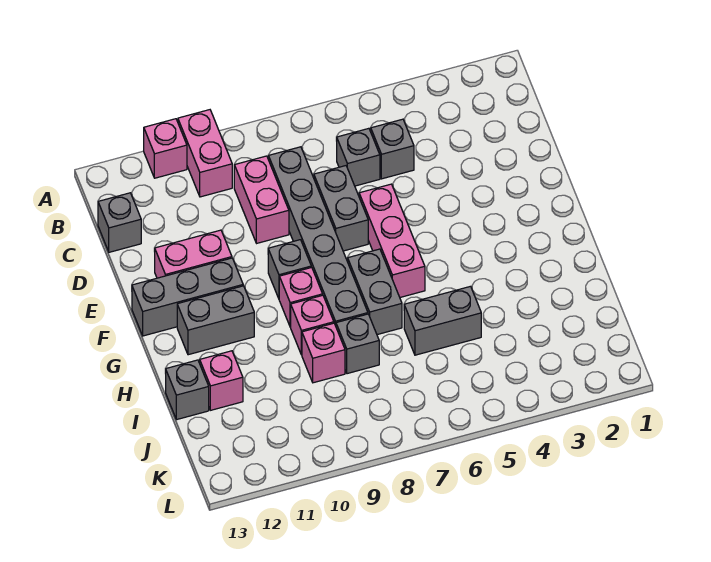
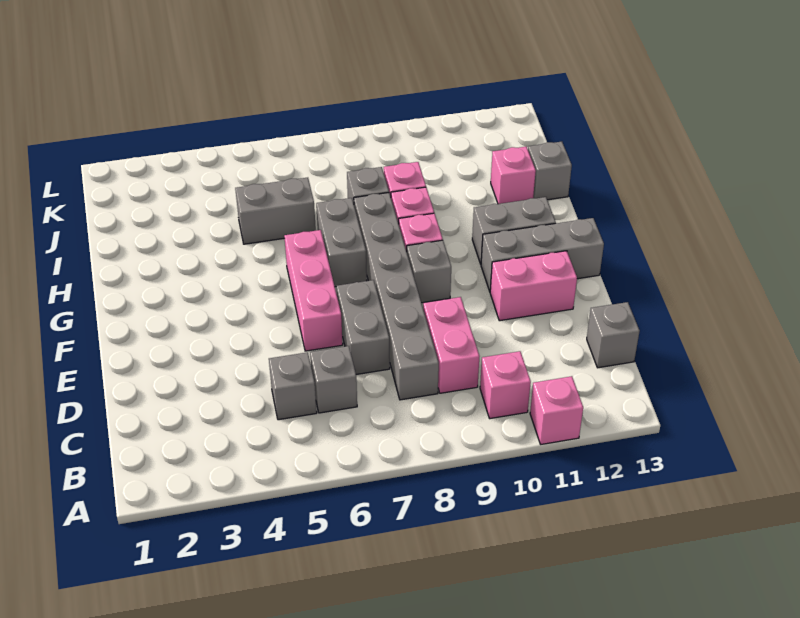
pink 1x2 brick [178,110,232,197] -> pink 1x1 brick [480,351,531,419]

